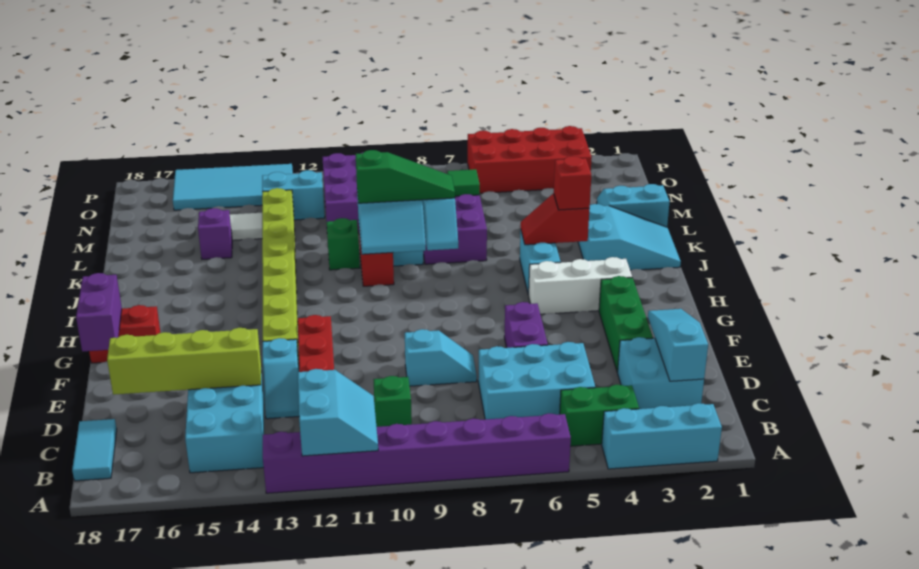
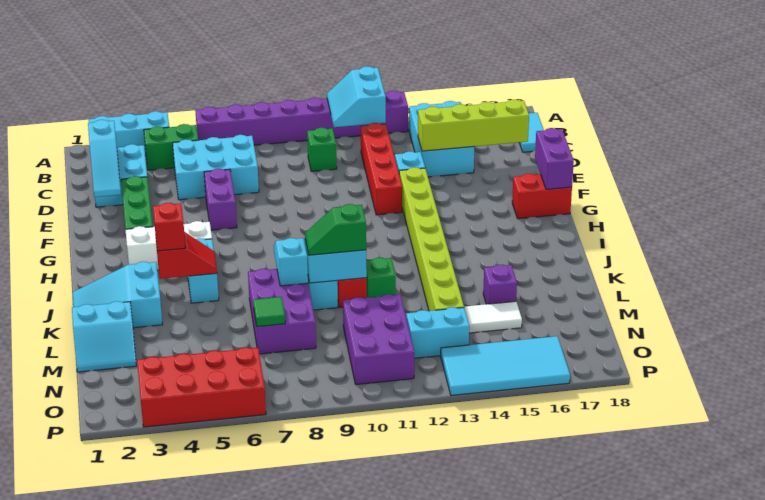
cyan 1x2 slope [405,329,477,386] -> none
green 1x3 slope [356,150,455,203] -> green 1x2 slope [305,204,366,255]

